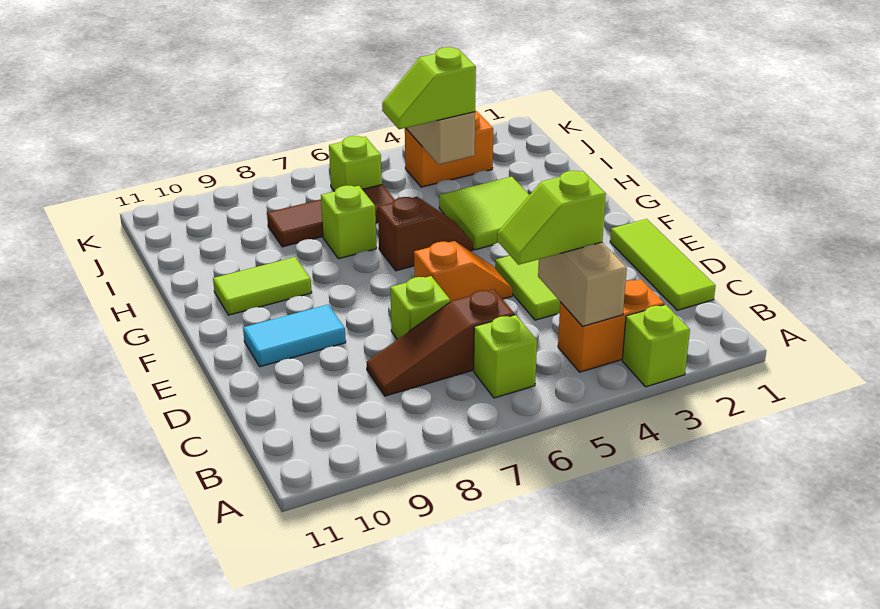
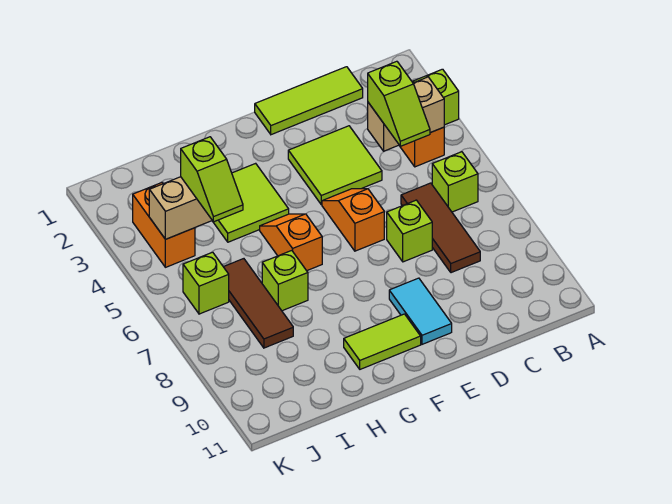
brown 1x3 slope [367,289,515,396] -> brown 1x3 tile [401,183,480,273]
brown 1x2 slope [378,197,473,271] -> orange 1x2 slope [260,214,322,271]
lime 1x2 tile [213,257,312,315] -> lime 1x2 tile turned to [344,314,421,369]

